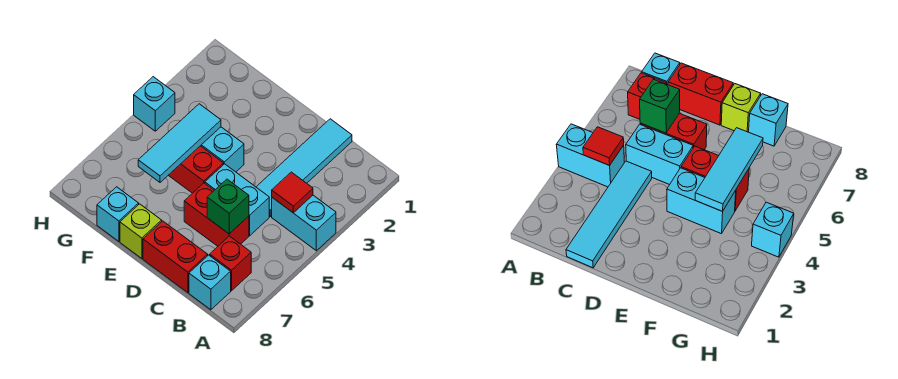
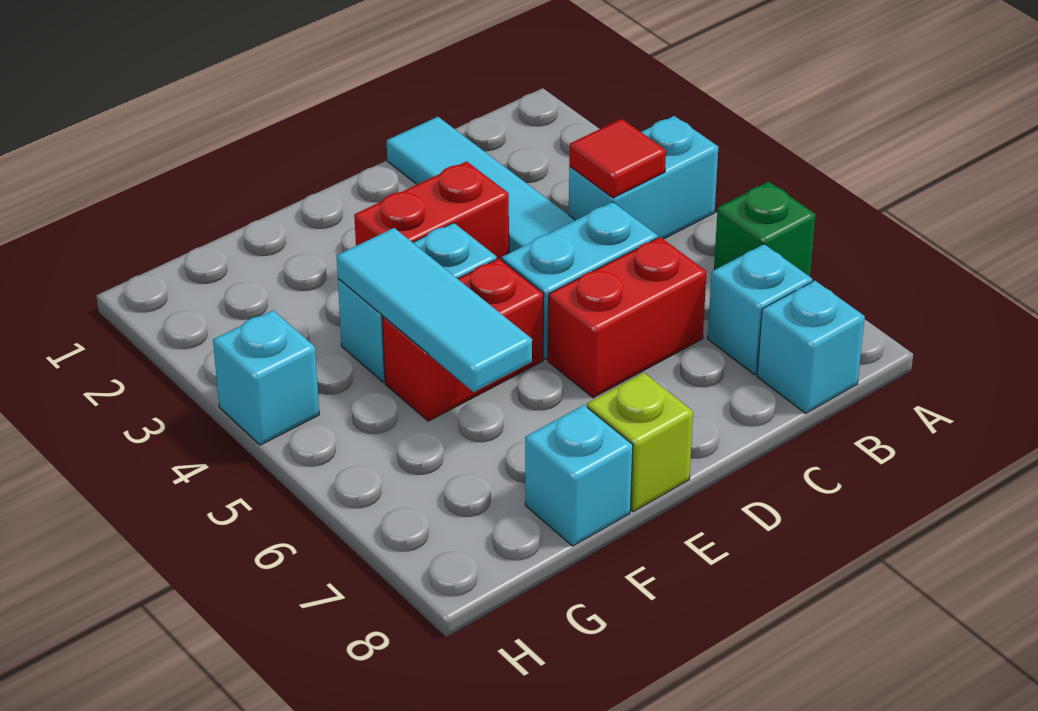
red 1x1 brick [210,236,251,291] -> cyan 1x1 brick [708,244,812,375]
green 1x1 brick [207,179,249,234] -> green 1x1 brick moved to [714,182,816,276]
red 1x2 brick [143,221,208,293] -> red 1x2 brick moved to [354,161,509,260]

